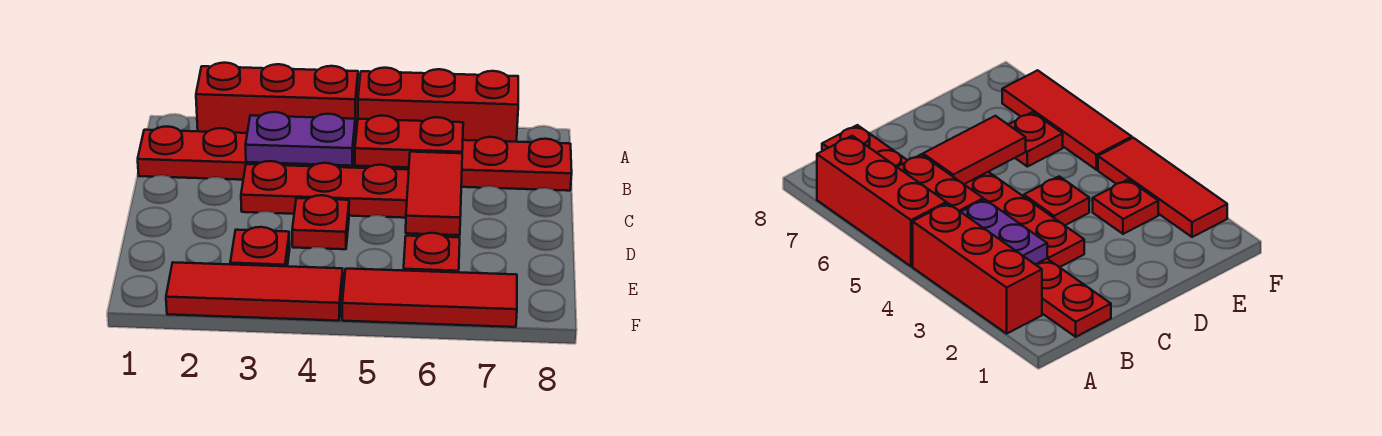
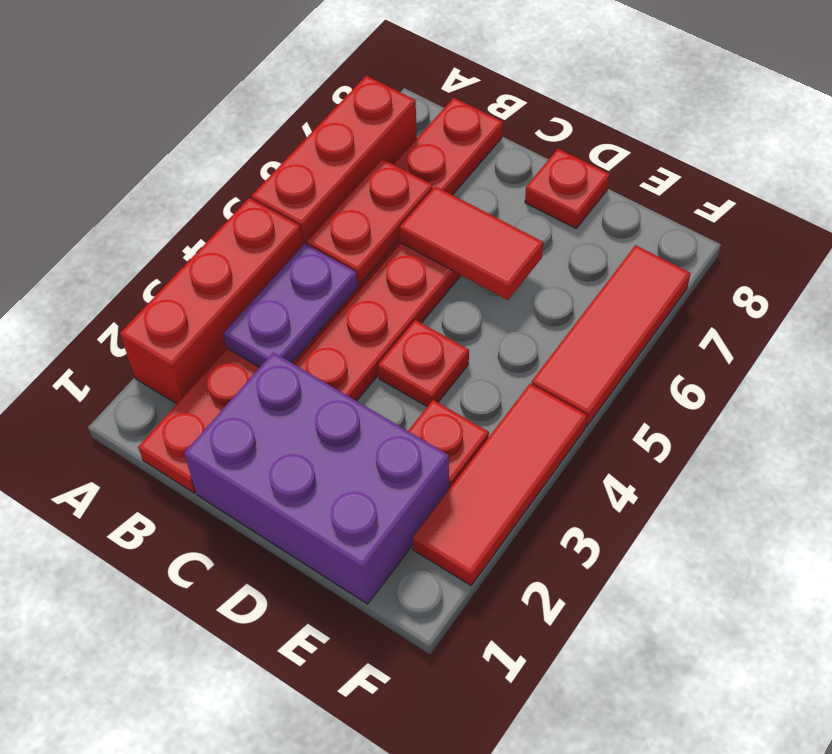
none -> purple 2x3 brick [184,352,449,604]
red 1x1 plate [404,233,460,272] -> red 1x1 plate moved to [525,149,609,228]

